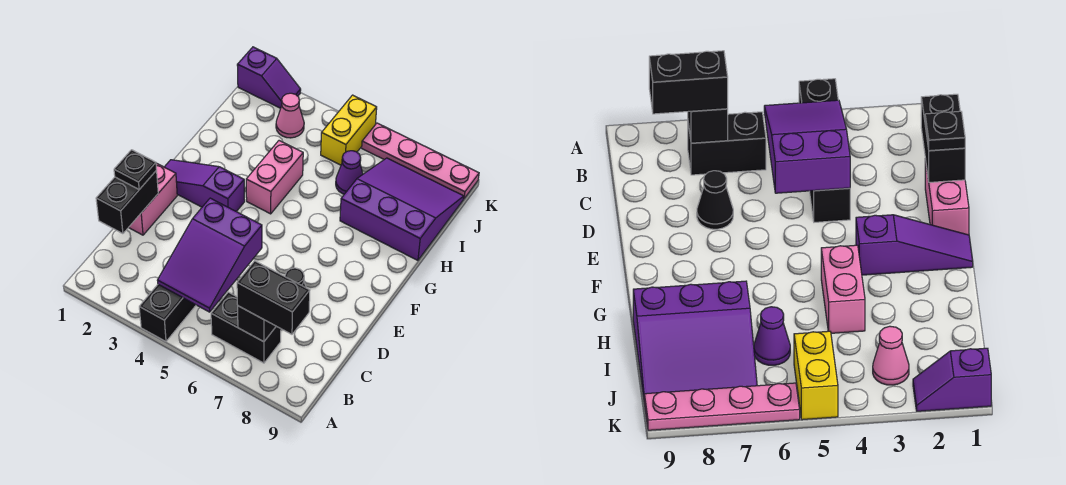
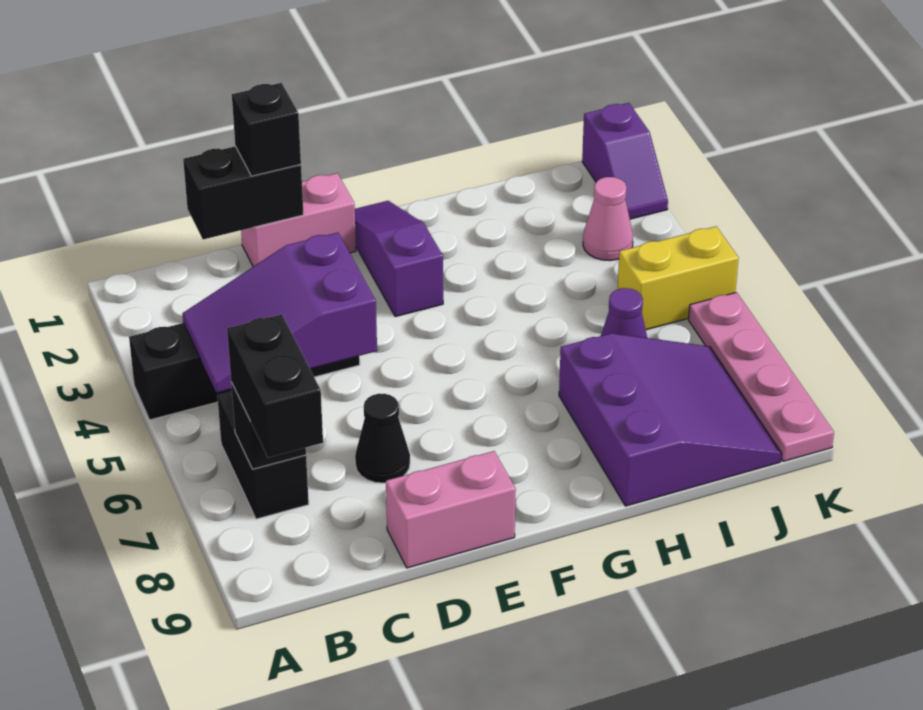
black 1x1 plate [114,150,157,189] -> black 1x1 brick [232,83,301,176]
pink 1x2 brick [246,141,303,214] -> pink 1x2 brick moved to [386,451,516,568]

